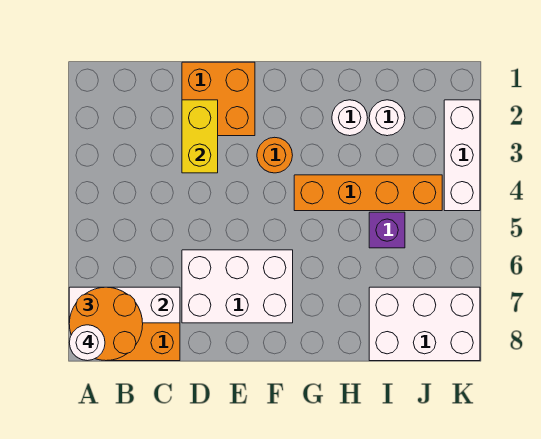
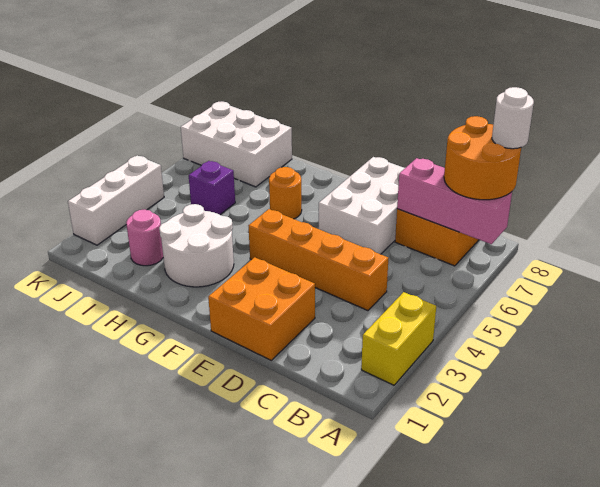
white 1x3 brick [69,287,180,323] -> pink 1x3 brick [397,158,512,244]
yellow 1x2 brick [182,100,218,173] -> yellow 1x2 brick moved to [361,292,436,385]
white 2x3 brick [182,250,293,323] -> white 2x3 brick turned to [319,157,405,254]
orange 1x1 round brick [257,137,293,173] -> orange 1x1 round brick moved to [269,167,302,219]
orange 1x4 brick [294,175,442,211] -> orange 1x4 brick moved to [249,209,388,311]
white 1x1 round brick [332,100,367,136] -> white 2x2 round brick [159,204,234,287]
white 1x1 round brick [369,100,405,136] -> pink 1x1 round brick [126,210,163,266]

